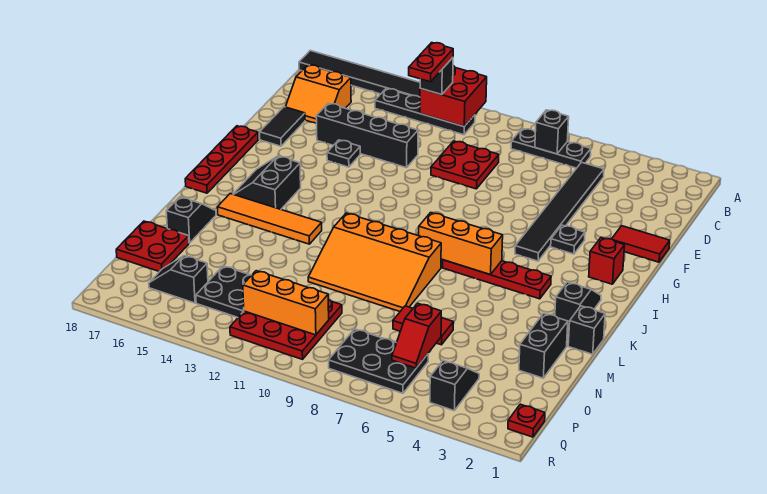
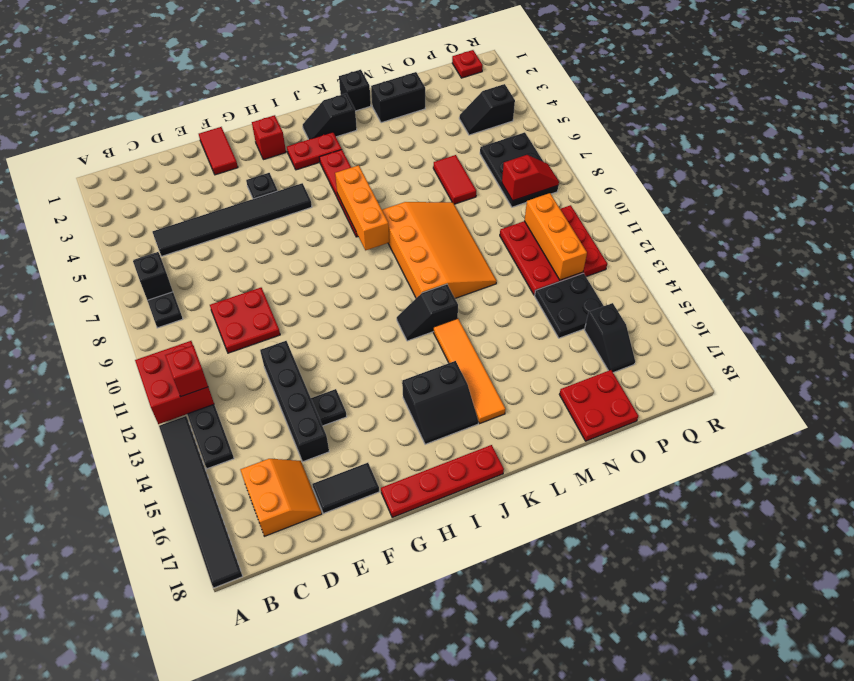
black 1x1 brick [420,58,453,95] -> red 1x1 brick [165,346,208,397]
red 1x2 plate [409,43,453,82] -> red 1x2 plate moved to [287,132,342,170]
black 1x2 slope [166,197,216,243] -> black 1x2 slope moved to [397,284,458,341]
red 1x2 slope [392,303,441,368] -> red 1x2 slope moved to [502,155,559,201]

